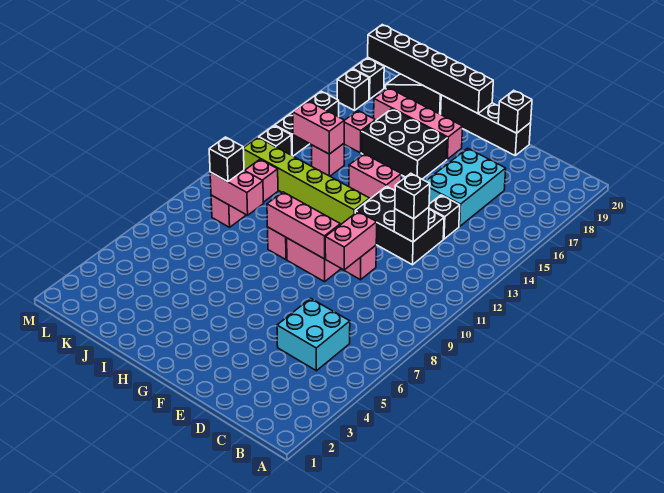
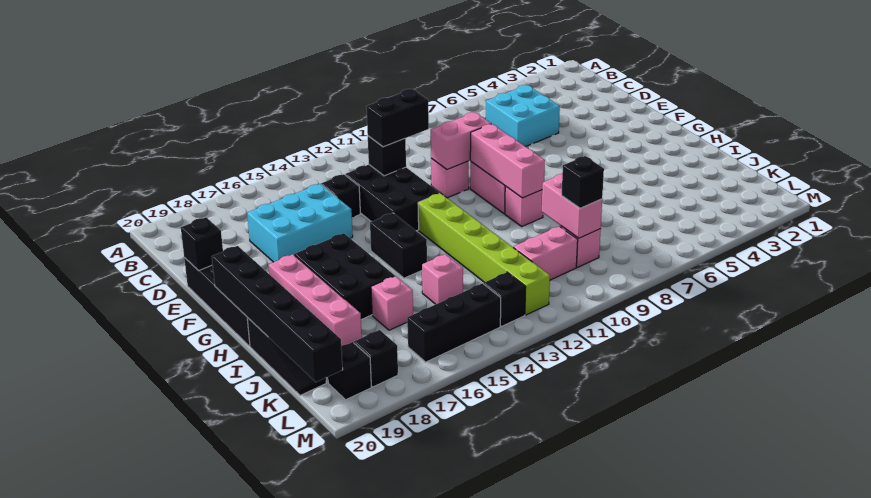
black 1x1 brick [395,173,430,219] -> black 1x2 brick [366,89,429,147]
pink 1x2 brick [349,154,401,199] -> black 1x2 brick [370,213,427,278]
pink 1x2 brick [293,101,344,154] -> none

